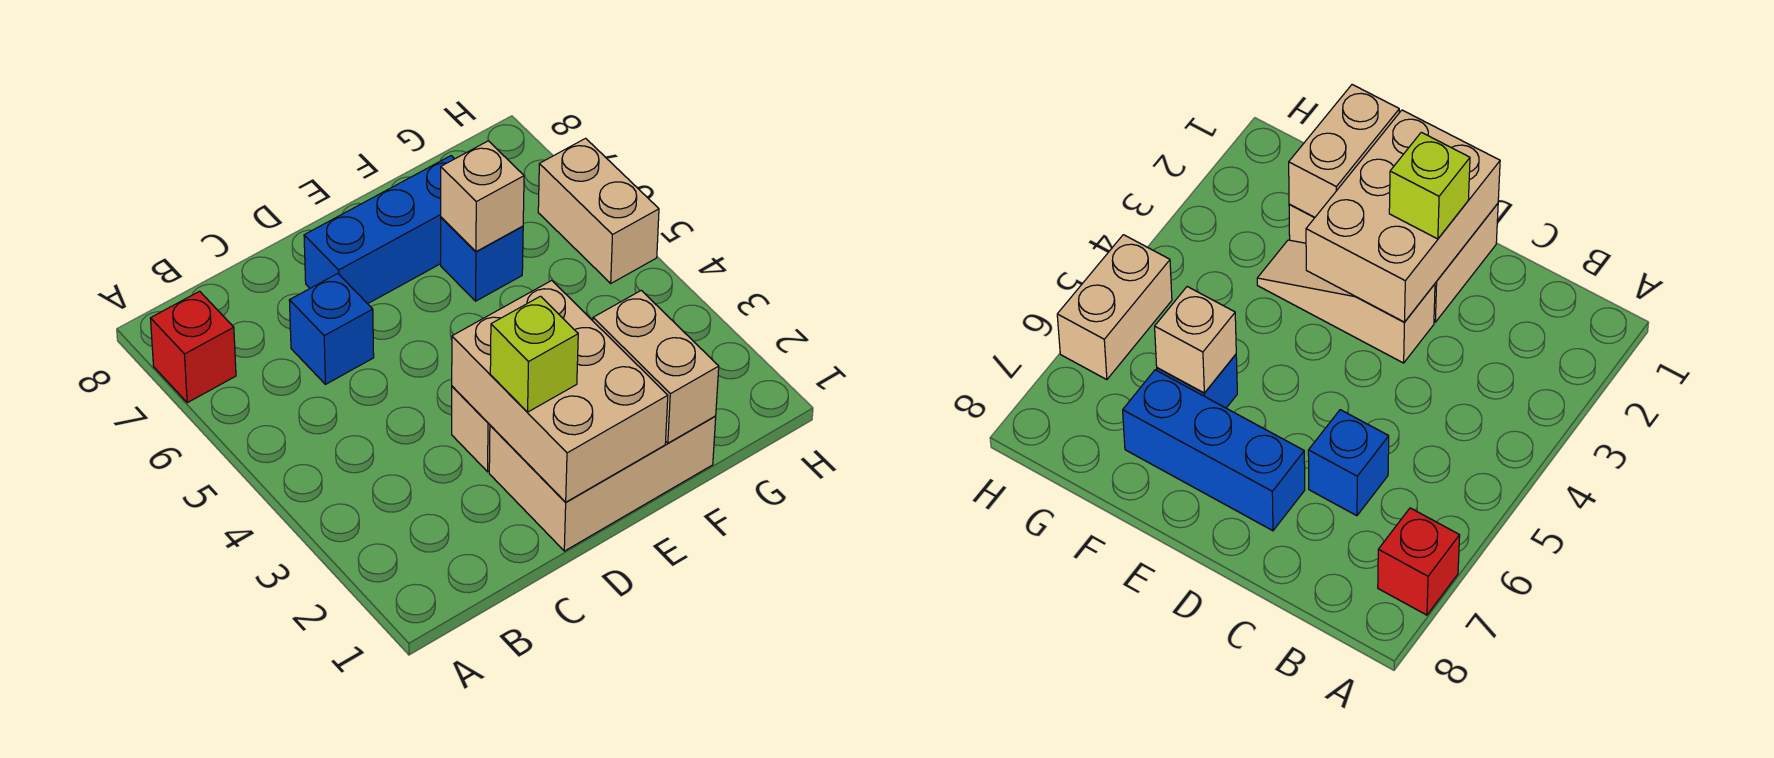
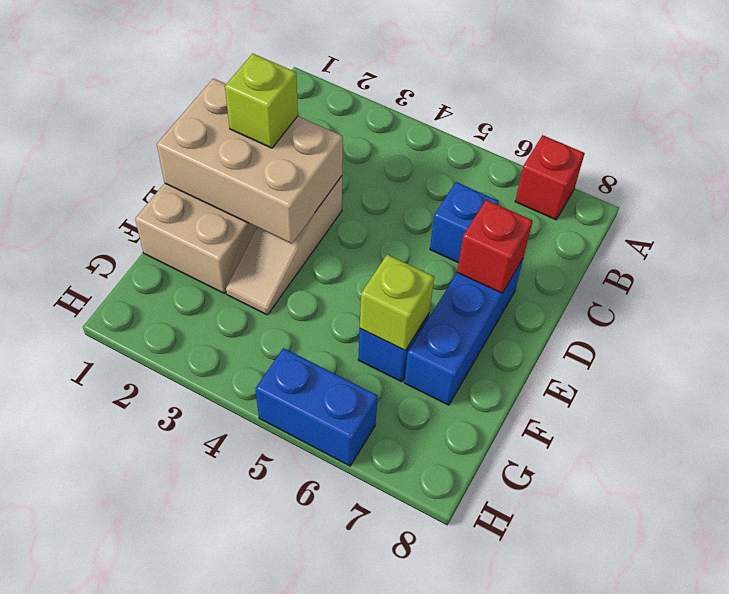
none -> red 1x1 brick [457,200,533,293]
tan 1x2 brick [593,290,719,443] -> none
tan 1x1 brick [441,141,524,252] -> lime 1x1 brick [360,255,434,350]
tan 1x2 brick [538,138,659,283] -> blue 1x2 brick [255,348,378,466]

